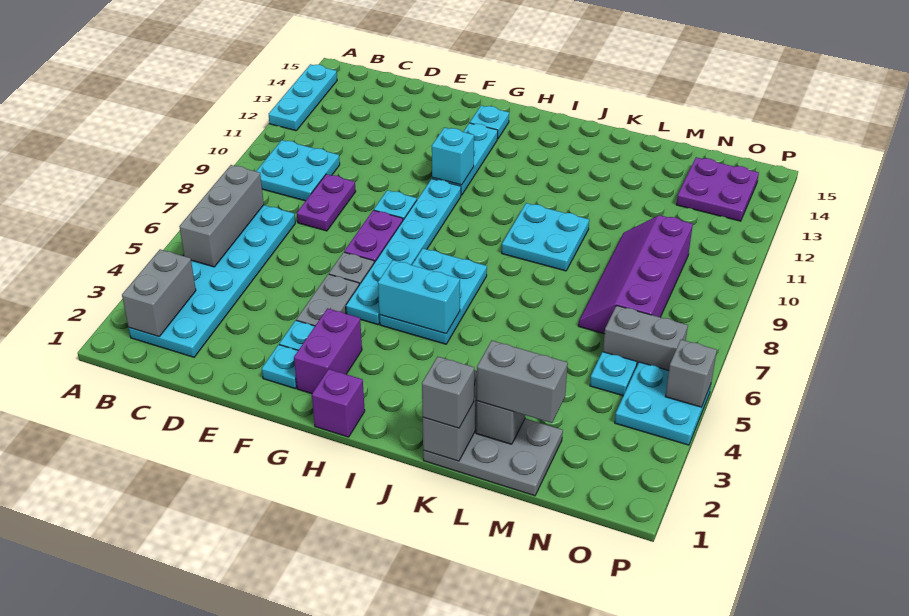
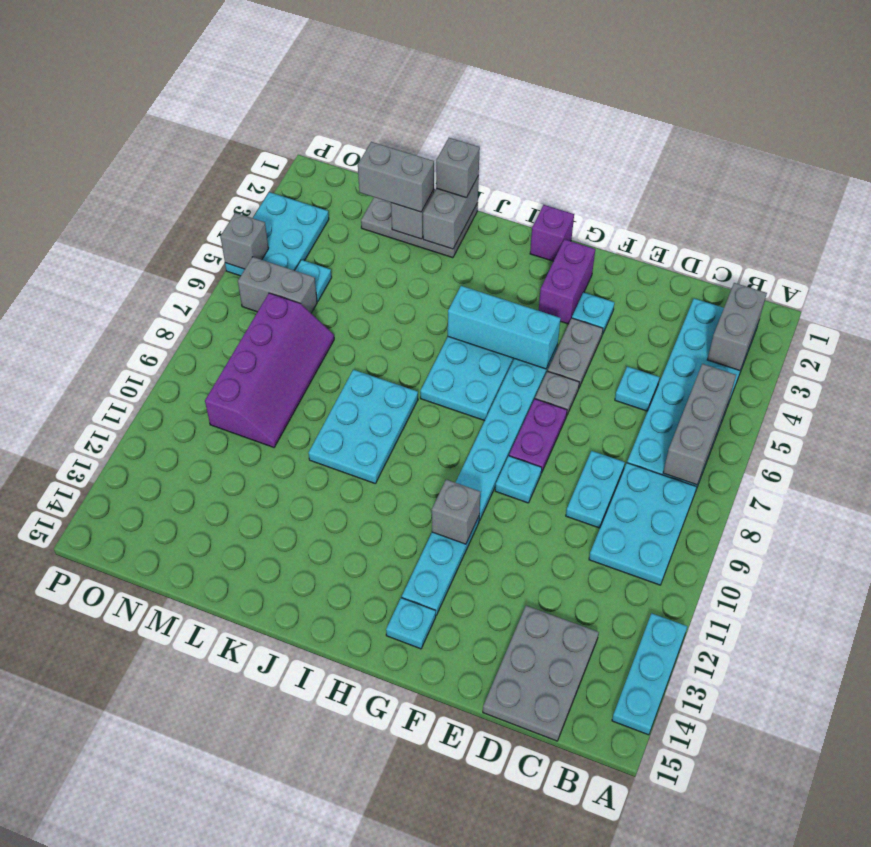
cyan 2x2 plate [256,140,340,201] -> cyan 2x3 plate [589,463,697,585]
none -> grey 2x3 plate [483,606,599,741]
purple 1x2 plate [297,174,356,231] -> cyan 1x2 plate [566,451,625,528]
cyan 1x1 plate [262,345,298,388] -> cyan 1x1 plate moved to [615,367,660,411]
cyan 1x1 brick [432,127,474,185] -> grey 1x1 brick [432,480,480,544]
cyan 1x2 brick [378,260,460,334] -> cyan 1x3 brick [448,286,561,369]
cyan 2x2 plate [502,203,589,271] -> cyan 2x3 plate [309,370,418,484]
purple 2x2 plate [676,157,759,221] -> none
cyan 2x2 plate [615,362,711,445] -> cyan 2x3 plate [225,192,329,276]

